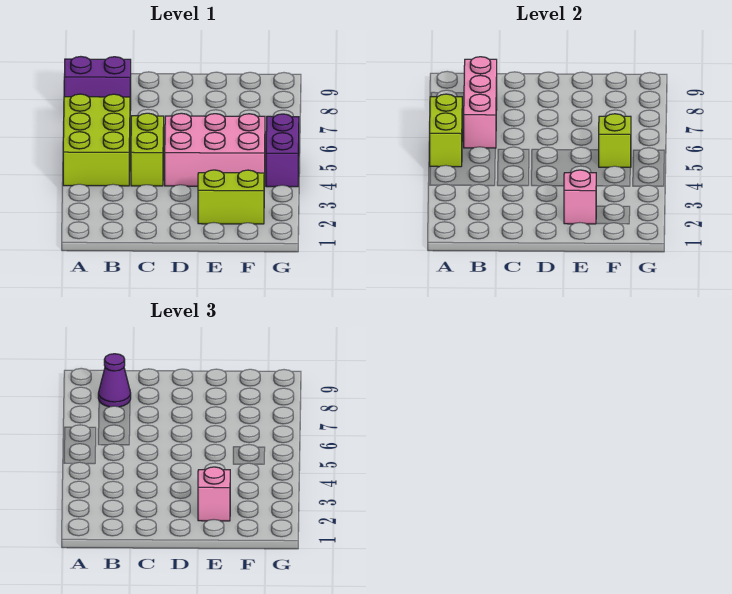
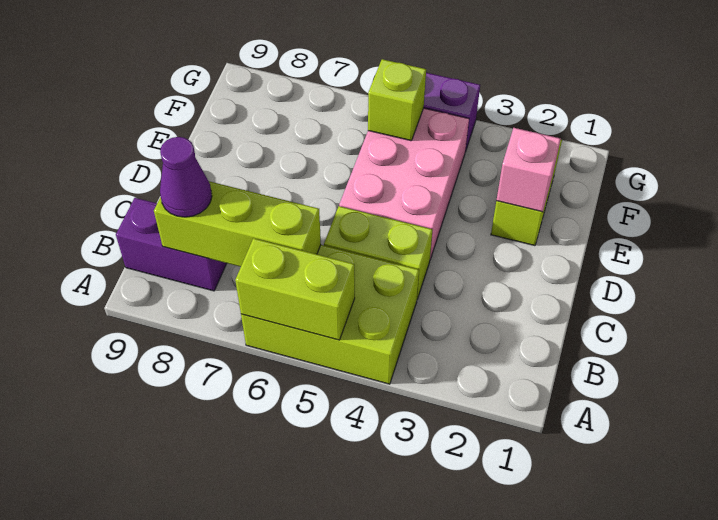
purple 1x2 brick [64,57,131,110] -> purple 1x2 brick turned to [116,198,227,291]
pink 1x3 brick [464,57,497,148] -> lime 1x3 brick [154,181,321,267]
pink 1x1 brick [198,467,230,521] -> none

